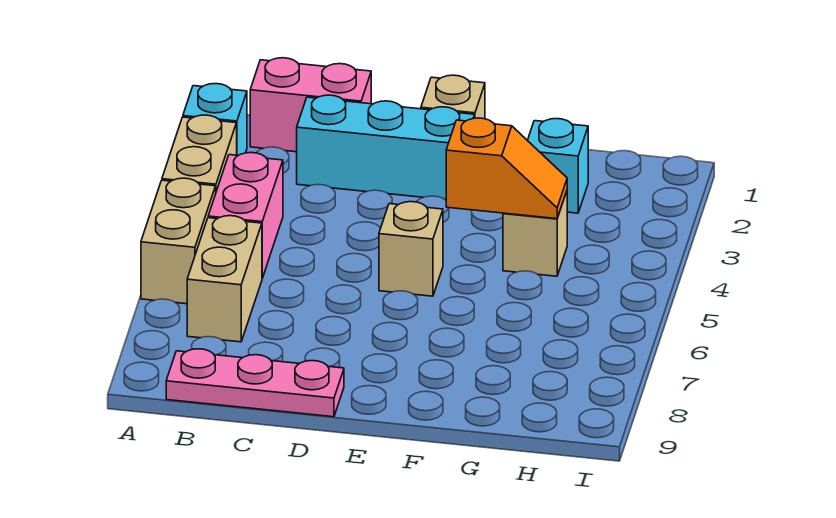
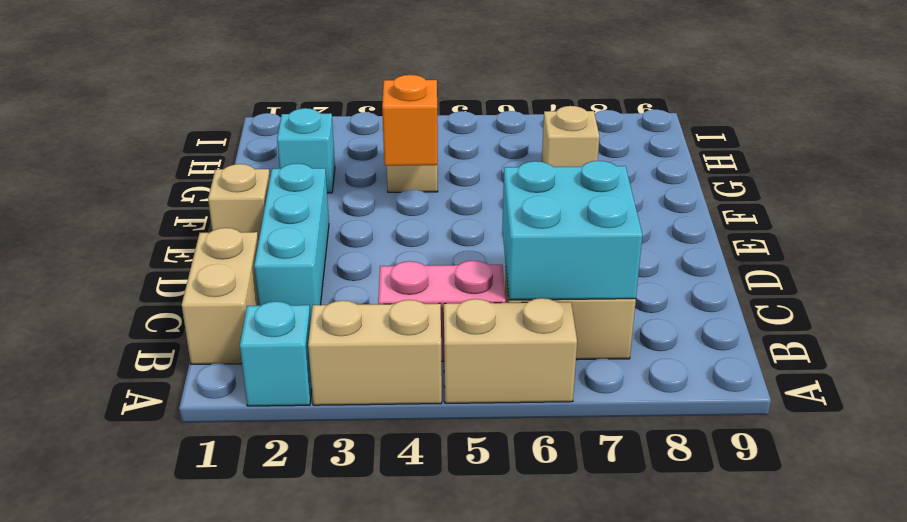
pink 1x2 brick [250,58,371,152] -> tan 1x2 brick [182,228,259,364]
none -> cyan 2x2 brick [502,161,642,300]
pink 1x3 plate [166,349,344,417] -> none
tan 1x1 brick [379,202,443,296] -> tan 1x1 brick moved to [542,106,599,167]

